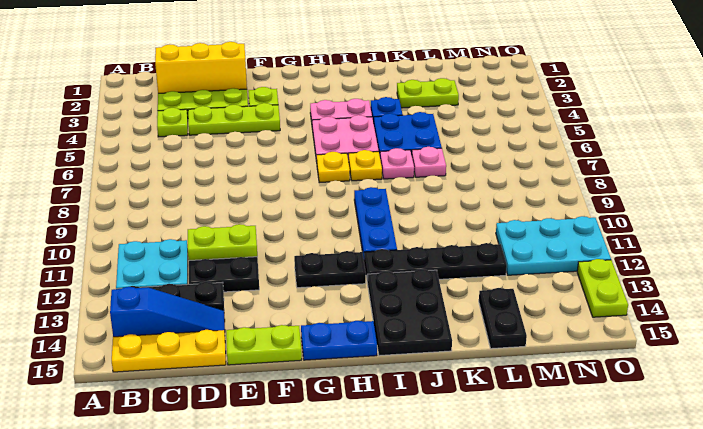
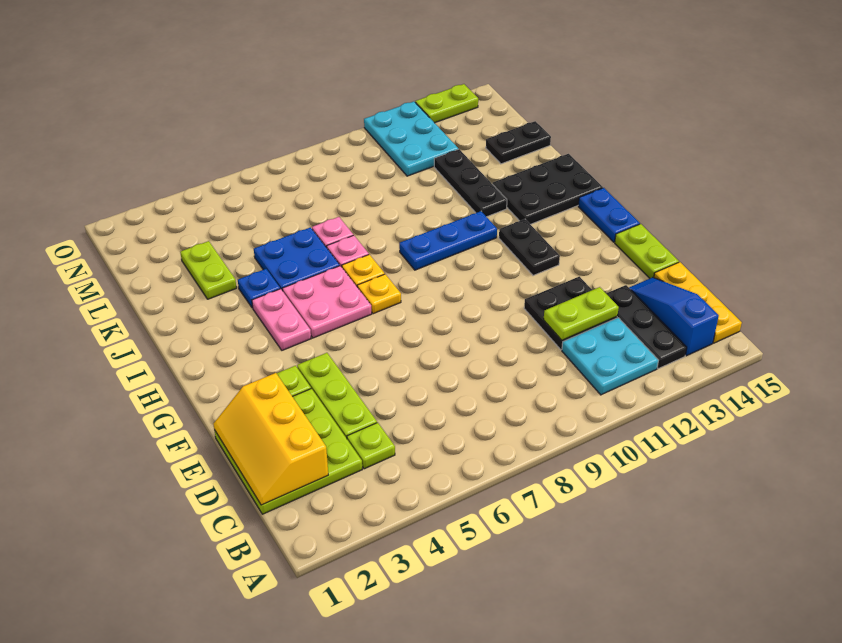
lime 1x2 plate [188,224,257,260] -> lime 1x2 plate turned to [544,287,619,340]
black 1x4 plate [364,243,507,283] -> black 1x3 plate [434,149,507,217]

